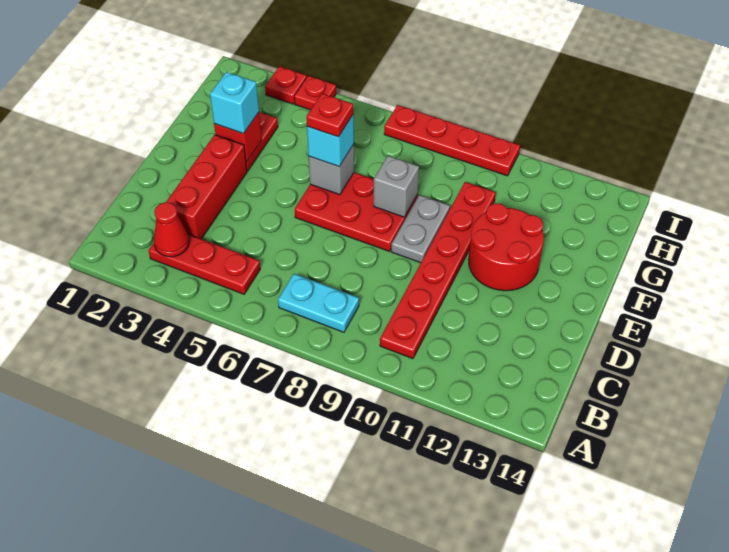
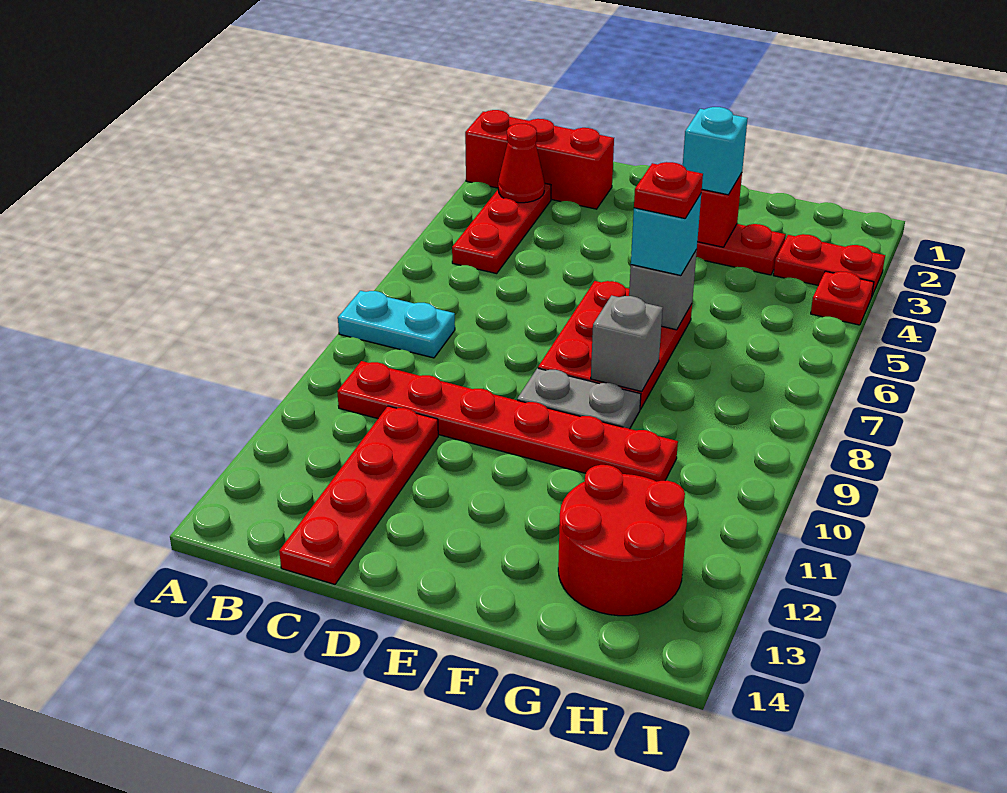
cyan 1x2 plate [278,274,359,332] -> cyan 1x2 plate turned to [338,291,455,358]
red 1x3 brick [166,135,247,239] -> red 1x3 brick moved to [465,110,614,209]
red 2x2 round brick [468,203,544,291] -> red 2x2 round brick moved to [558,465,687,616]
red 1x1 plate [265,66,307,104] -> red 1x2 plate [774,234,885,296]
red 1x4 plate [384,105,520,176] -> red 1x4 plate moved to [279,406,438,584]

